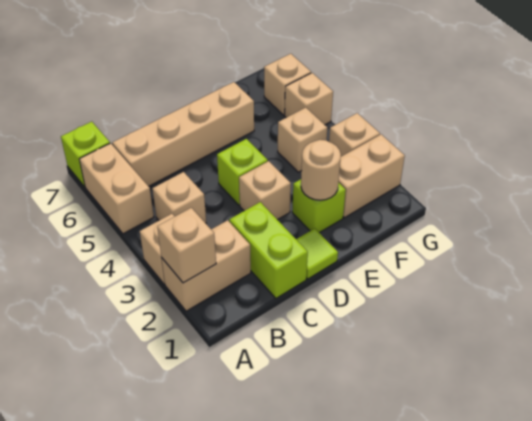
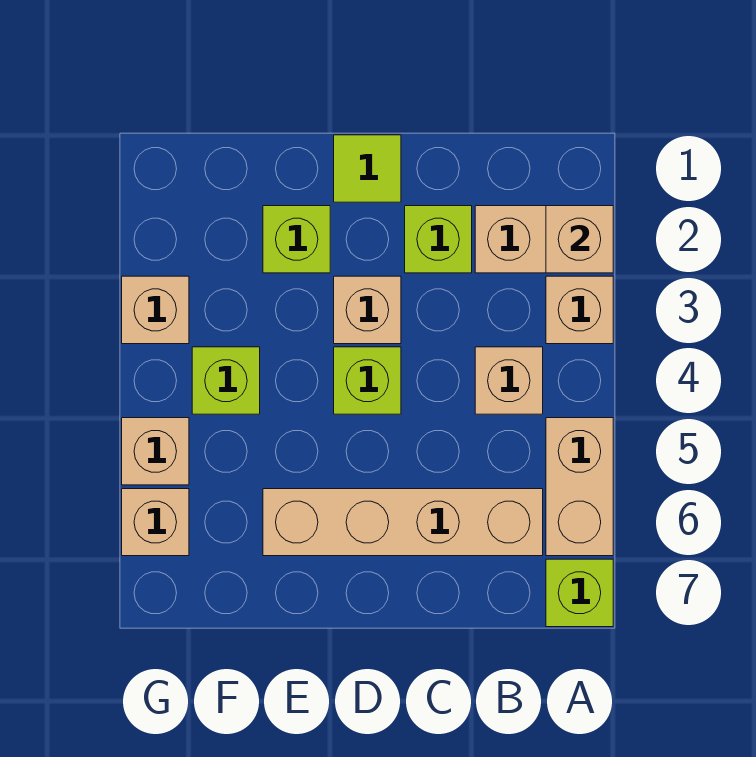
lime 1x2 brick [229,202,308,298] -> lime 1x1 brick [405,206,472,273]
tan 1x1 round brick [301,140,341,200] -> none
tan 1x2 brick [339,134,405,218] -> none
tan 1x1 brick [278,108,327,172] -> lime 1x1 brick [192,347,260,414]

